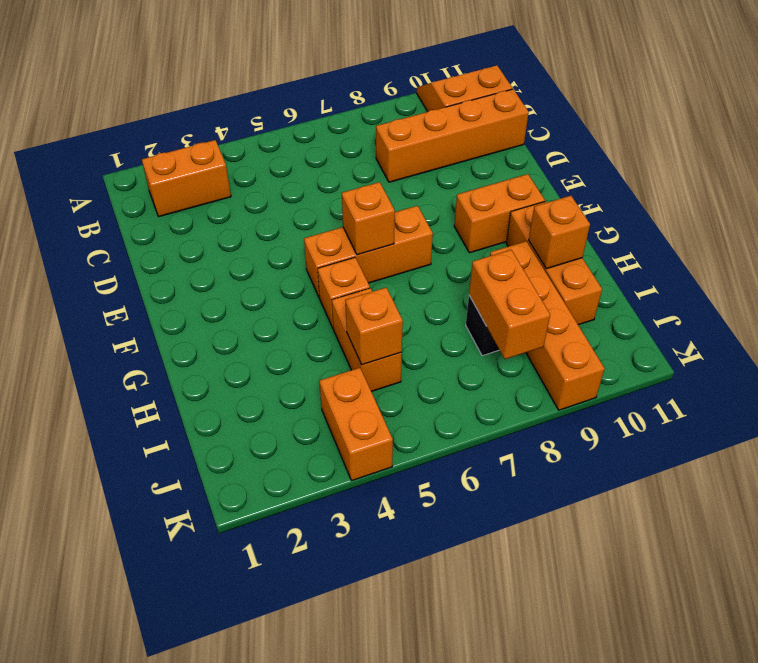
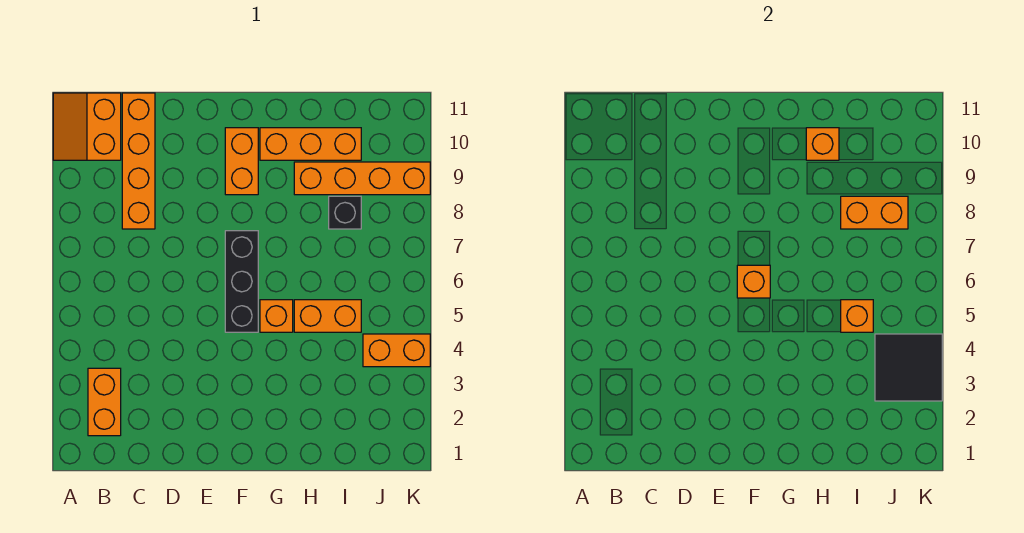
orange 1x3 brick [304,206,433,298] -> black 1x3 brick [225,231,258,332]
none -> black 2x2 tile [875,334,942,401]

